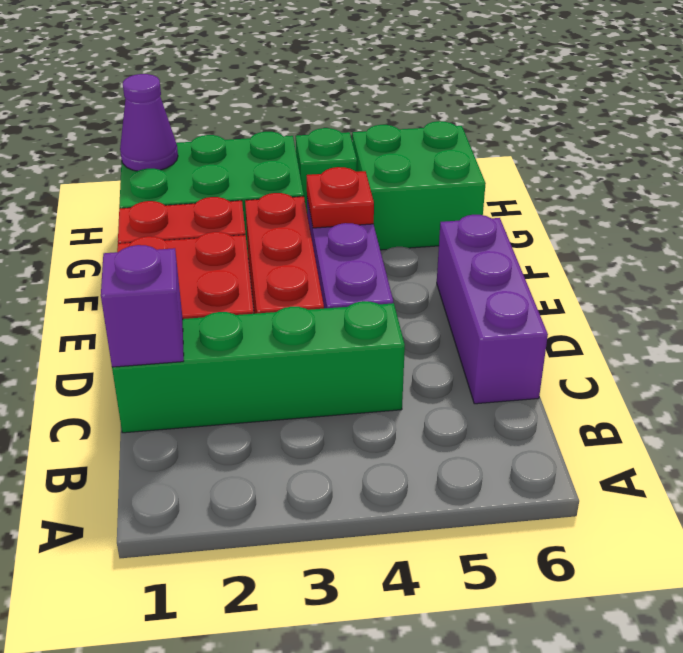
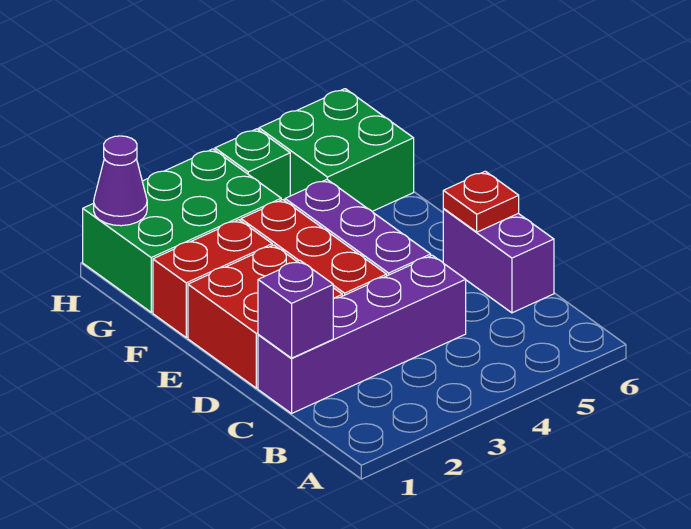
green 1x4 brick [112,301,405,433] -> purple 1x4 brick [258,255,466,413]
purple 1x3 brick [437,215,548,404] -> purple 1x2 brick [443,209,554,313]
red 1x1 plate [307,167,374,228] -> red 1x1 plate moved to [443,171,519,232]

